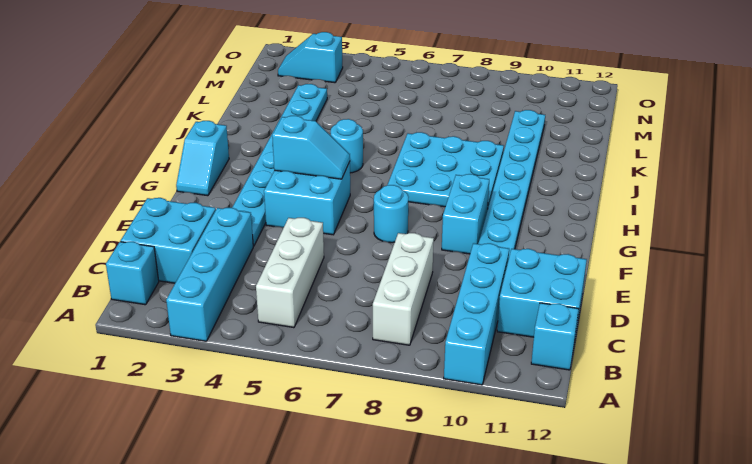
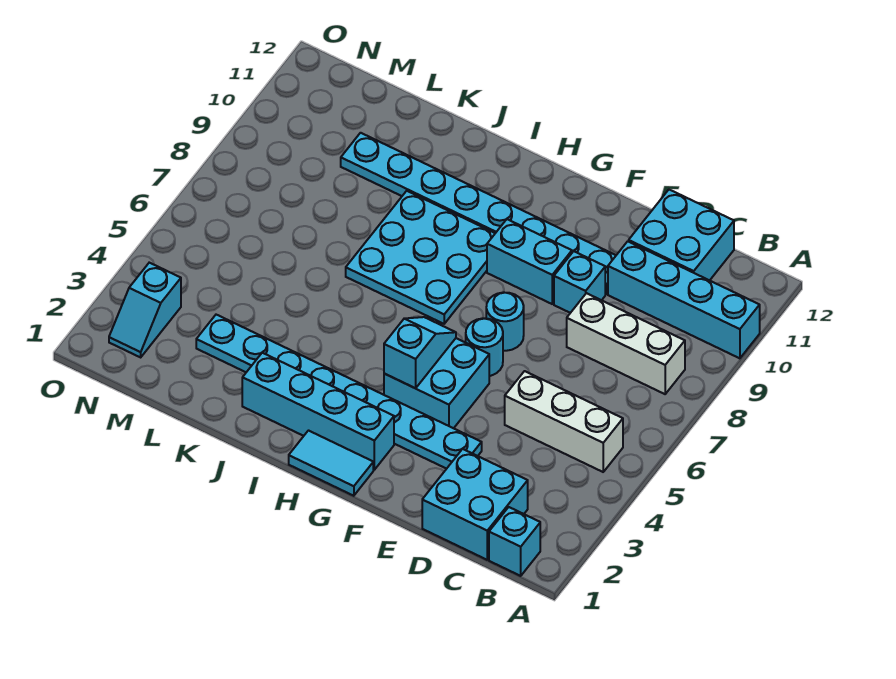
cyan 1x4 brick [166,208,253,341] -> cyan 1x4 brick moved to [242,353,394,470]
cyan 1x1 brick [531,303,579,370] -> cyan 1x1 brick moved to [554,251,605,313]
cyan 1x2 slope [176,121,229,196] -> cyan 1x2 tile [289,431,373,496]
cyan 1x1 round brick [331,119,363,173] -> cyan 1x1 round brick moved to [466,318,503,376]

